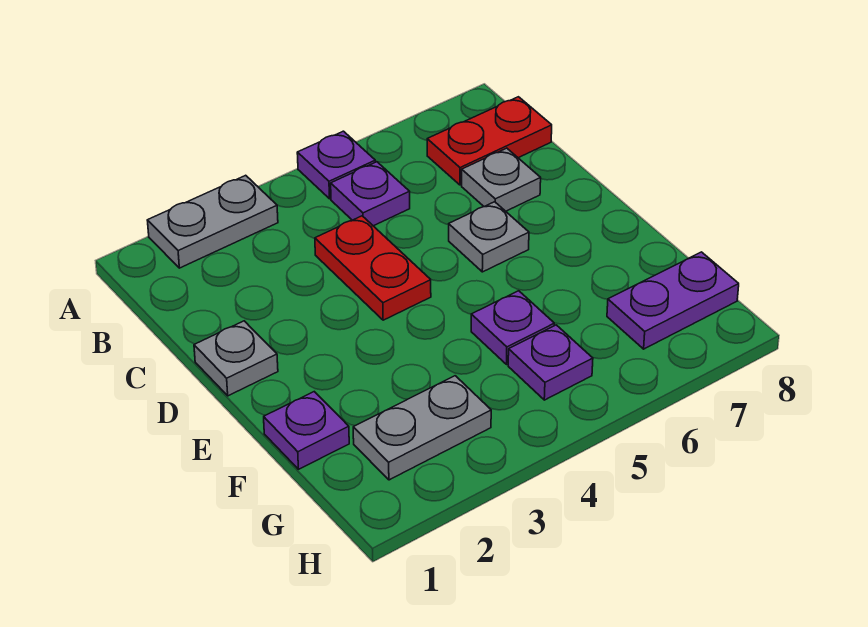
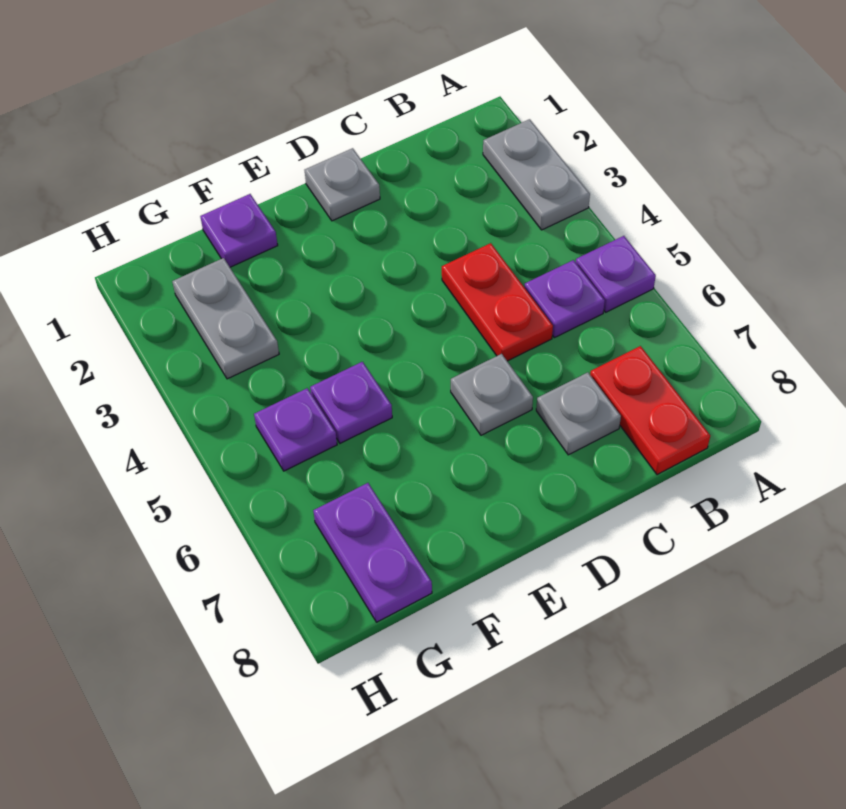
red 1x2 plate [315,216,431,320] -> red 1x2 plate turned to [442,243,553,361]

